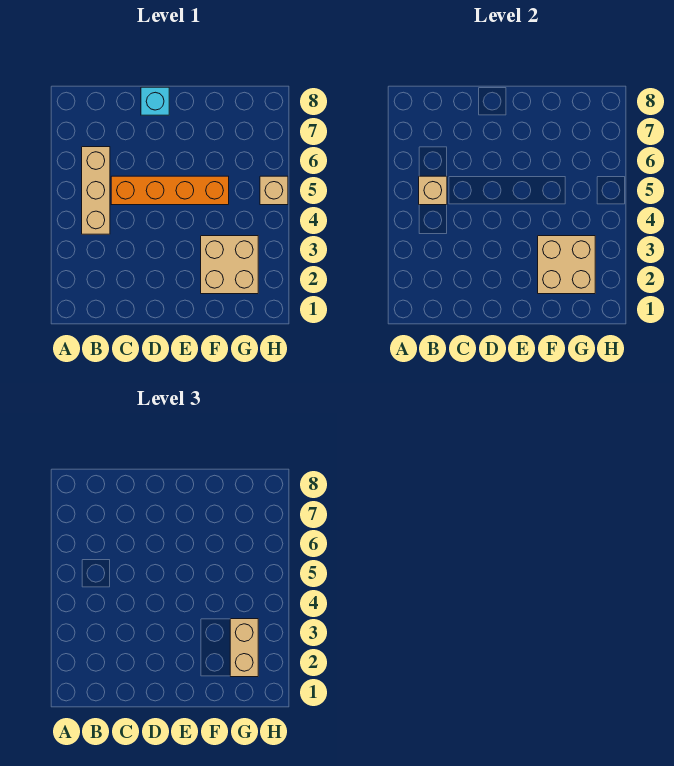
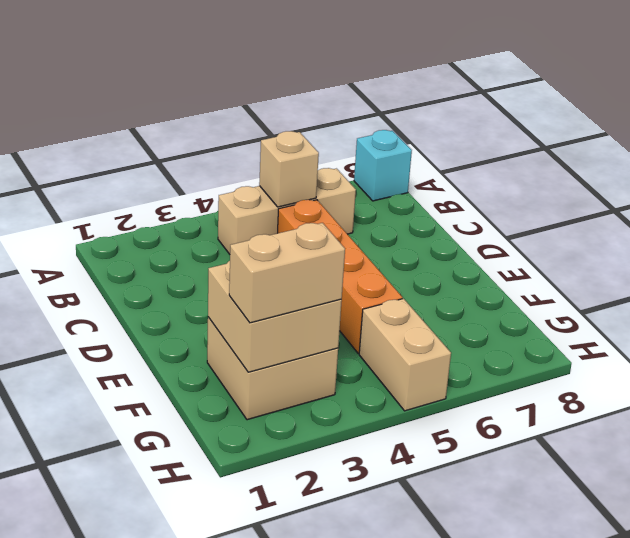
cyan 1x1 brick [141,87,169,115] -> cyan 1x1 brick moved to [354,130,412,201]
tan 1x1 brick [260,176,288,205] -> tan 1x2 brick [359,299,451,411]

